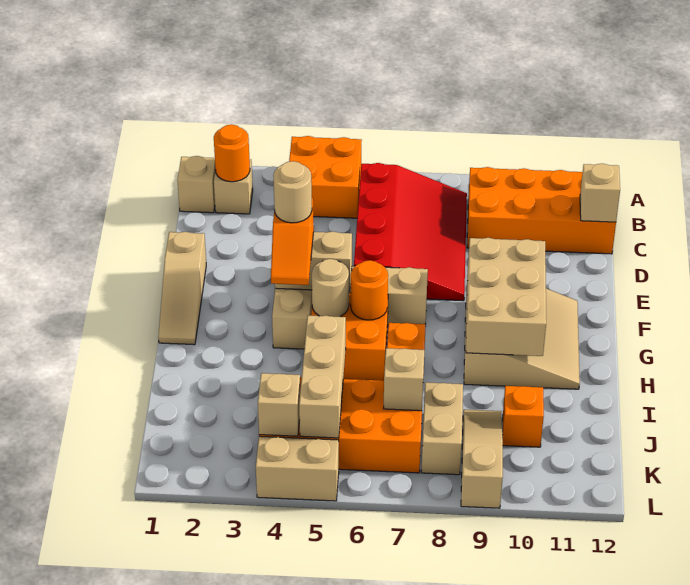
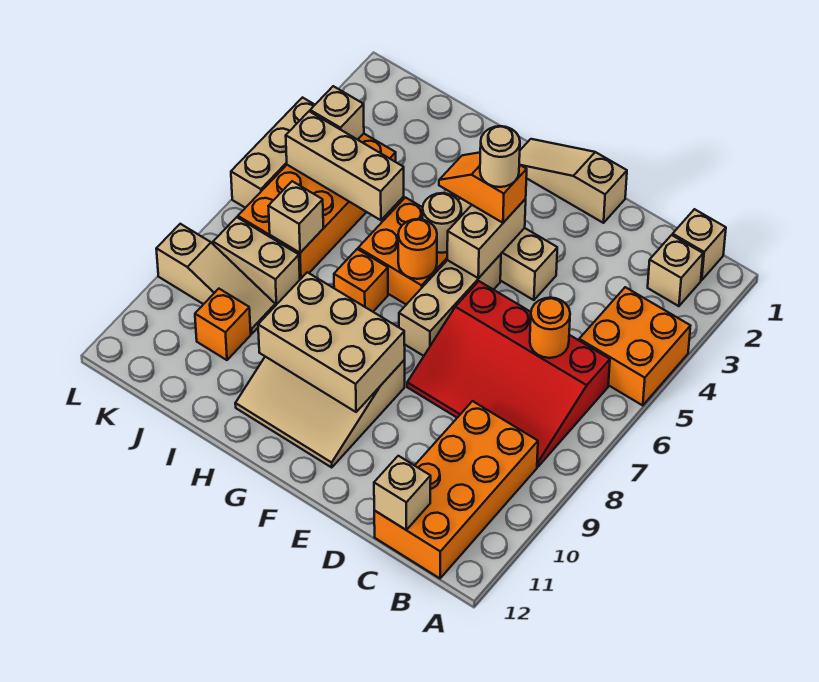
orange 1x1 round brick [214,125,250,182] -> orange 1x1 round brick moved to [530,298,570,358]
tan 1x2 brick [256,436,339,501] -> tan 1x3 brick [231,98,315,208]

